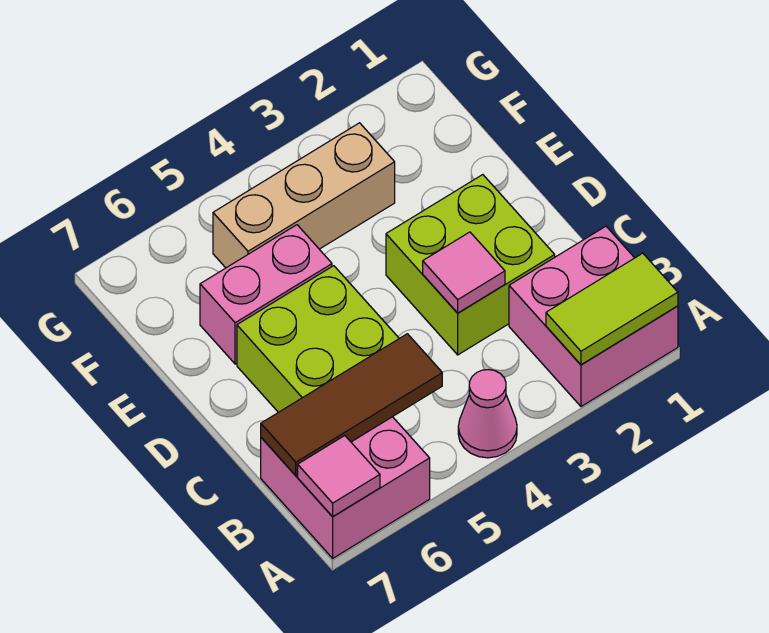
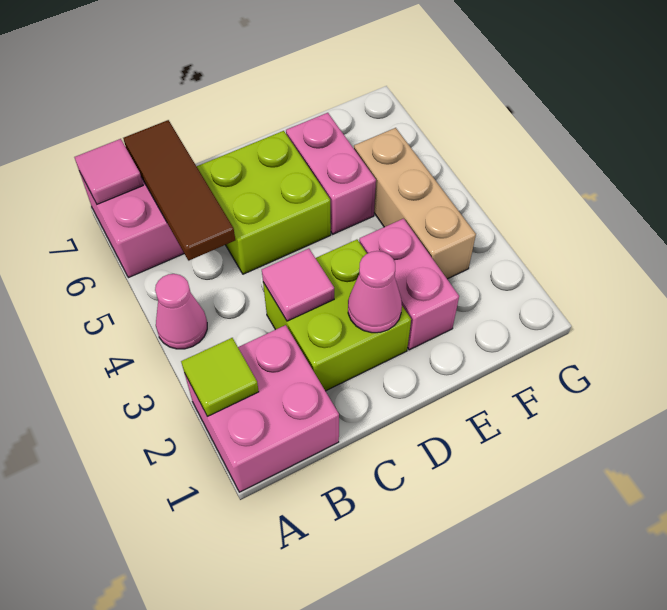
lime 1x2 tile [546,253,678,365] -> lime 1x1 tile [181,338,259,417]
none -> pink 1x1 cone [348,251,402,333]
none -> pink 1x2 brick [359,219,459,350]

